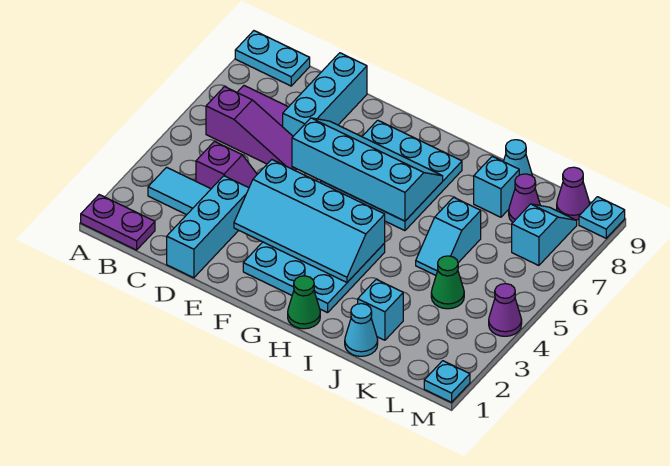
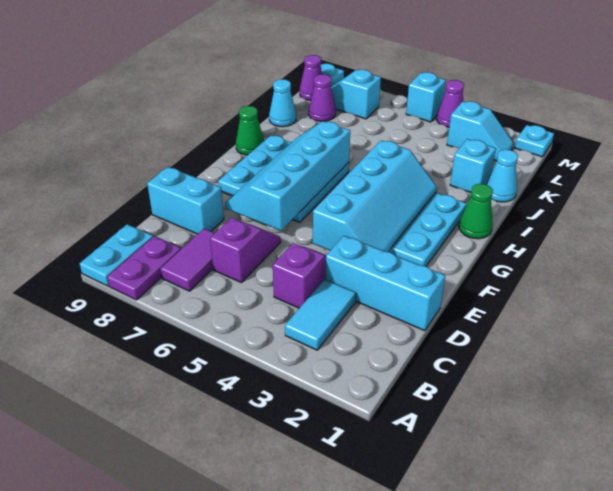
purple 1x2 plate [81,195,155,250] -> purple 1x2 plate moved to [107,236,181,300]
purple 1x3 slope [206,87,296,170] -> purple 1x2 slope [210,218,281,283]
cyan 1x3 brick [283,53,367,136] -> cyan 1x2 brick [147,167,224,234]
cyan 1x2 slope [416,197,481,275] -> cyan 1x2 slope moved to [447,101,514,161]
cyan 1x1 brick [474,156,519,217] -> cyan 1x1 brick moved to [406,72,446,122]
green 1x1 cone [431,256,464,309] -> green 1x1 cone moved to [236,106,264,155]

